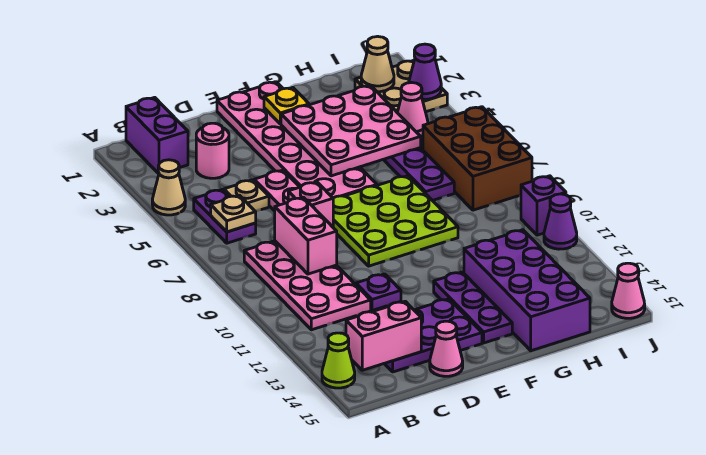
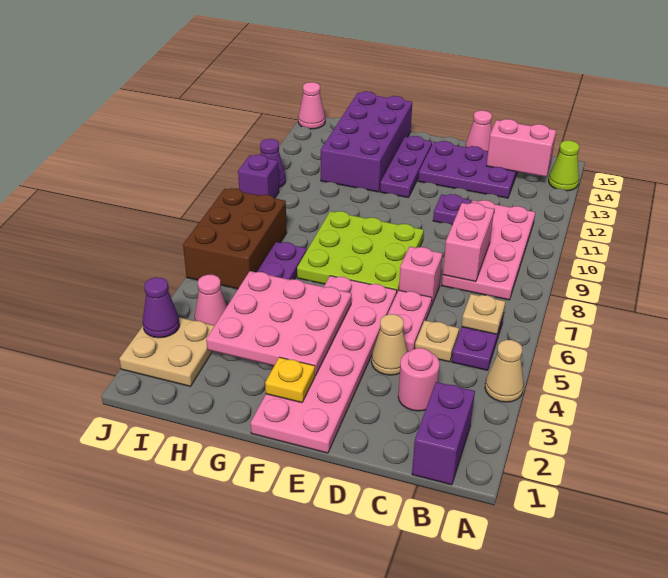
tan 1x1 cone [361,36,394,92] -> tan 1x1 cone moved to [371,314,407,375]

